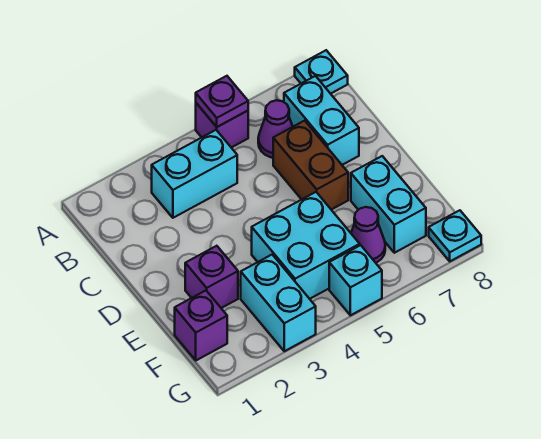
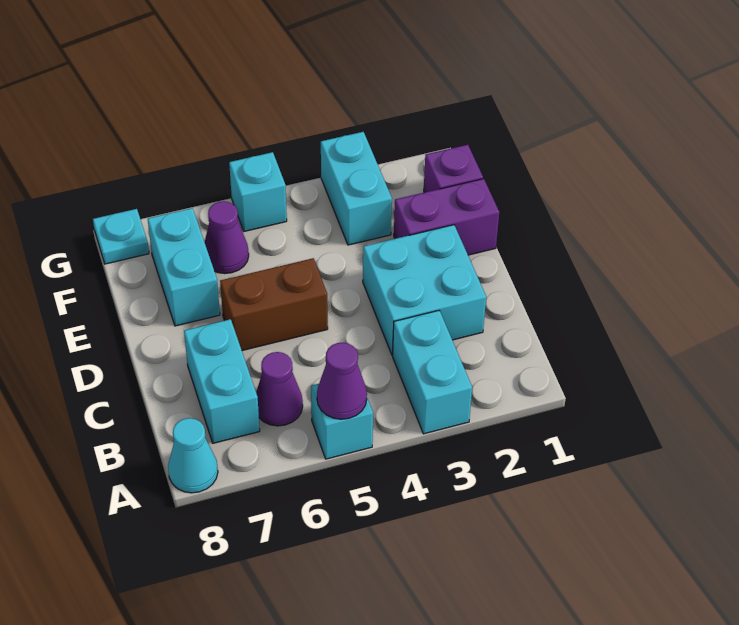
purple 1x1 brick [196,103,248,148] -> cyan 1x1 brick [311,384,373,459]
purple 1x1 plate [196,76,248,127] -> purple 1x1 cone [317,343,367,419]
cyan 1x1 plate [295,50,348,94] -> cyan 1x1 cone [168,418,218,493]
cyan 1x2 brick [152,130,237,218] -> cyan 1x2 brick turned to [393,310,472,434]
brown 1x2 brick [273,121,348,210] -> brown 1x2 brick turned to [220,258,328,351]
purple 1x1 brick [185,246,238,308] -> purple 1x2 brick [394,179,499,255]
cyan 2x2 brick [252,192,360,299] -> cyan 2x2 brick moved to [363,225,486,355]

